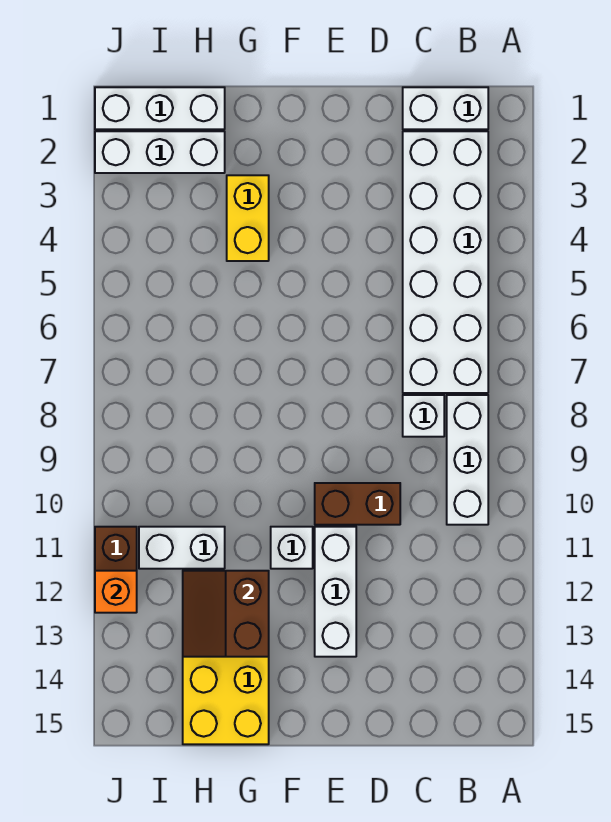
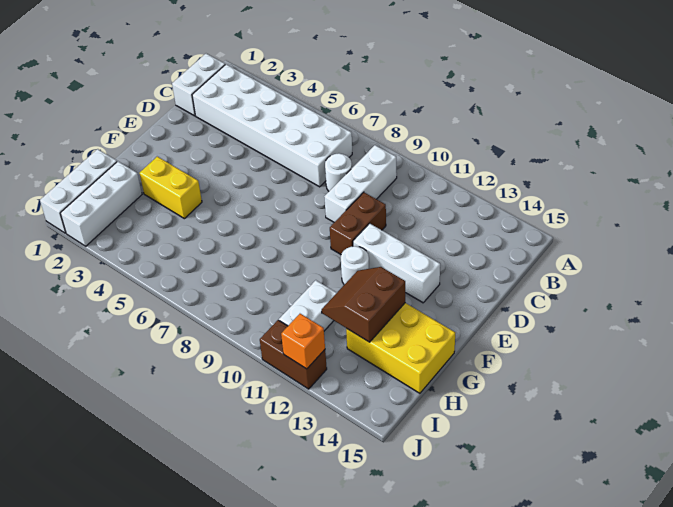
white 1x3 brick [447,395,488,525] -> white 1x3 brick turned to [324,145,397,222]
white 1x1 brick [403,395,444,437] -> white 1x1 round brick [325,153,352,191]
white 1x1 brick [271,527,313,569] -> white 1x1 round brick [341,246,369,285]
brown 2x2 slope [183,571,269,657] -> brown 2x2 slope turned to [322,267,405,342]

